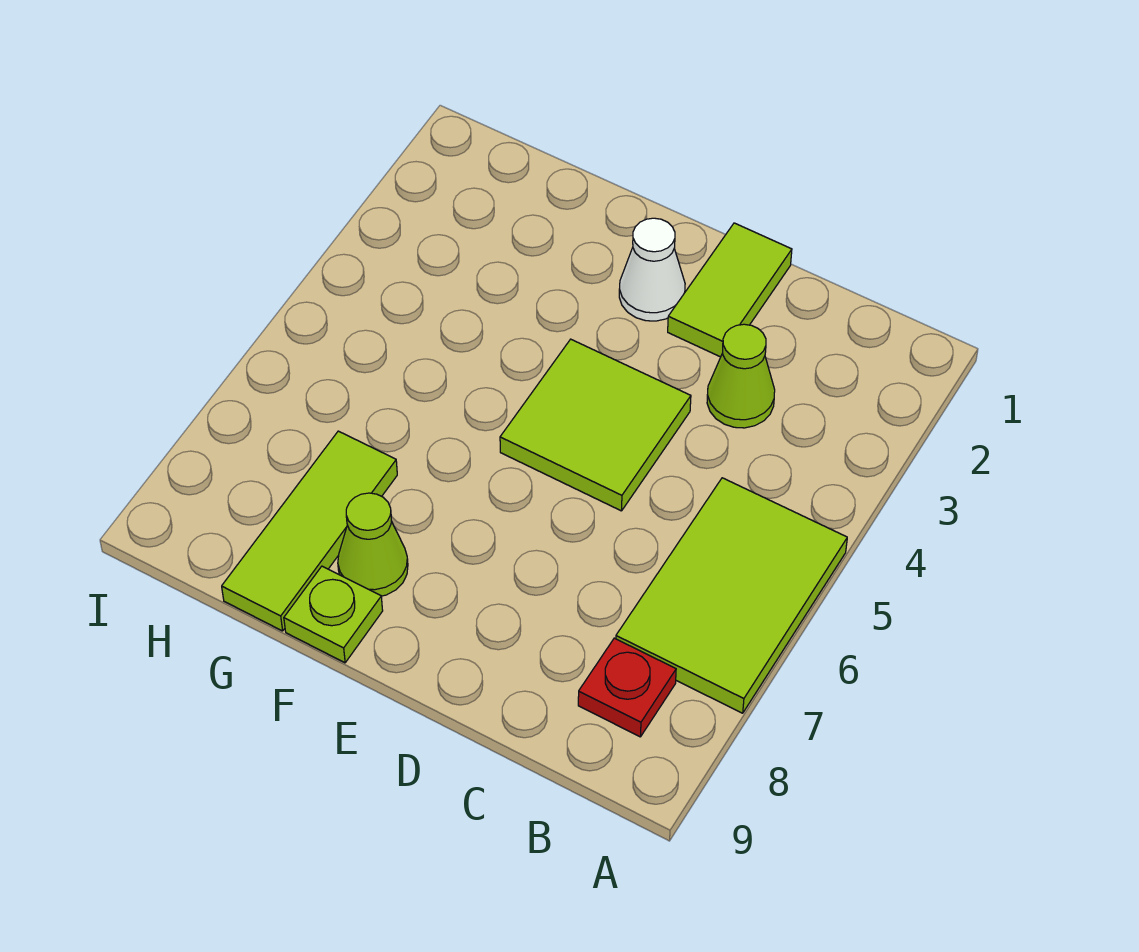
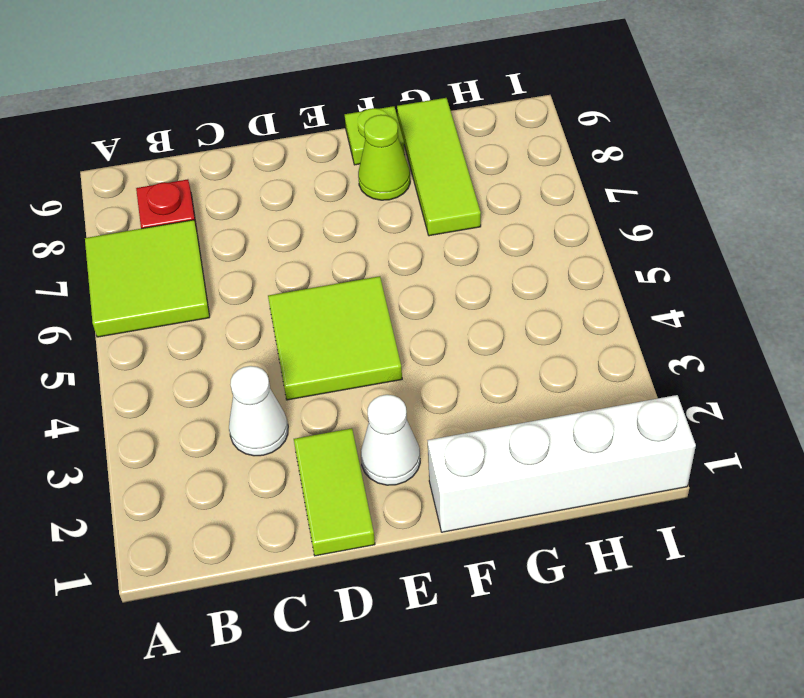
lime 2x3 tile [616,478,847,713] -> lime 2x2 tile [85,220,210,337]
lime 1x1 cone [707,324,775,428] -> white 1x1 cone [229,366,288,456]
none -> white 1x4 brick [427,395,696,532]

